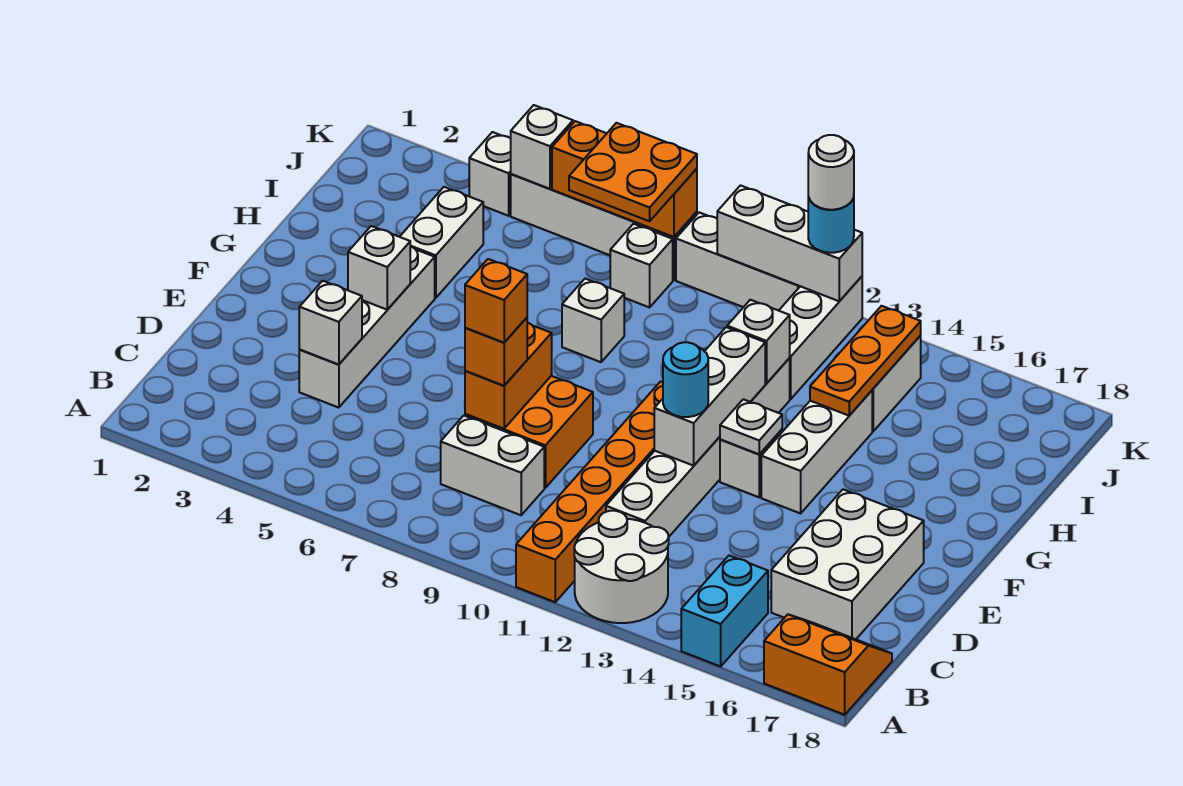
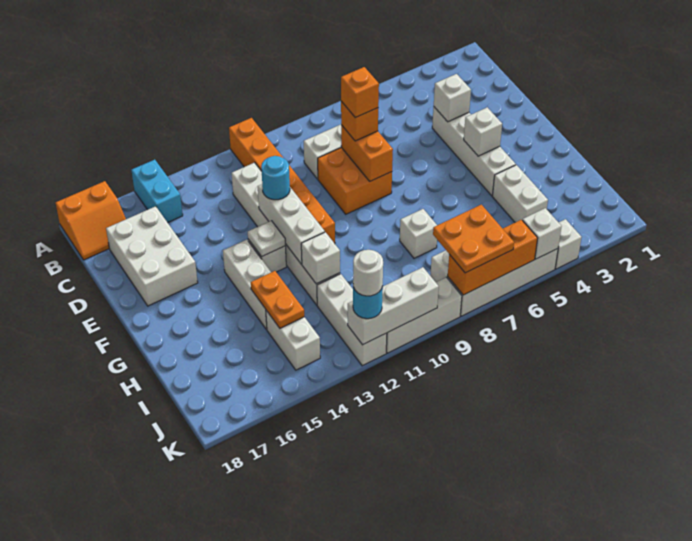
white 2x2 round brick [574,511,669,623] -> none
orange 1x3 plate [810,306,921,416] -> orange 1x2 plate [251,271,304,328]

